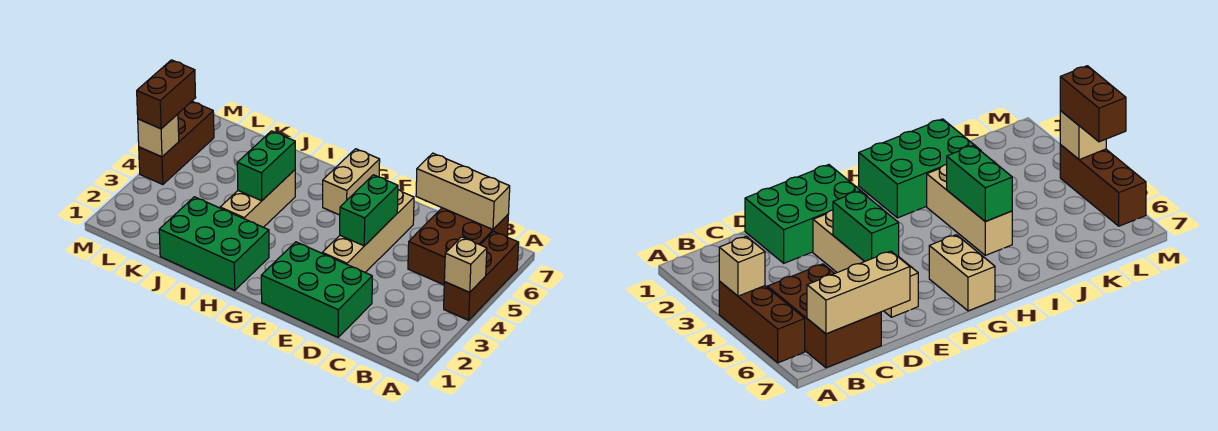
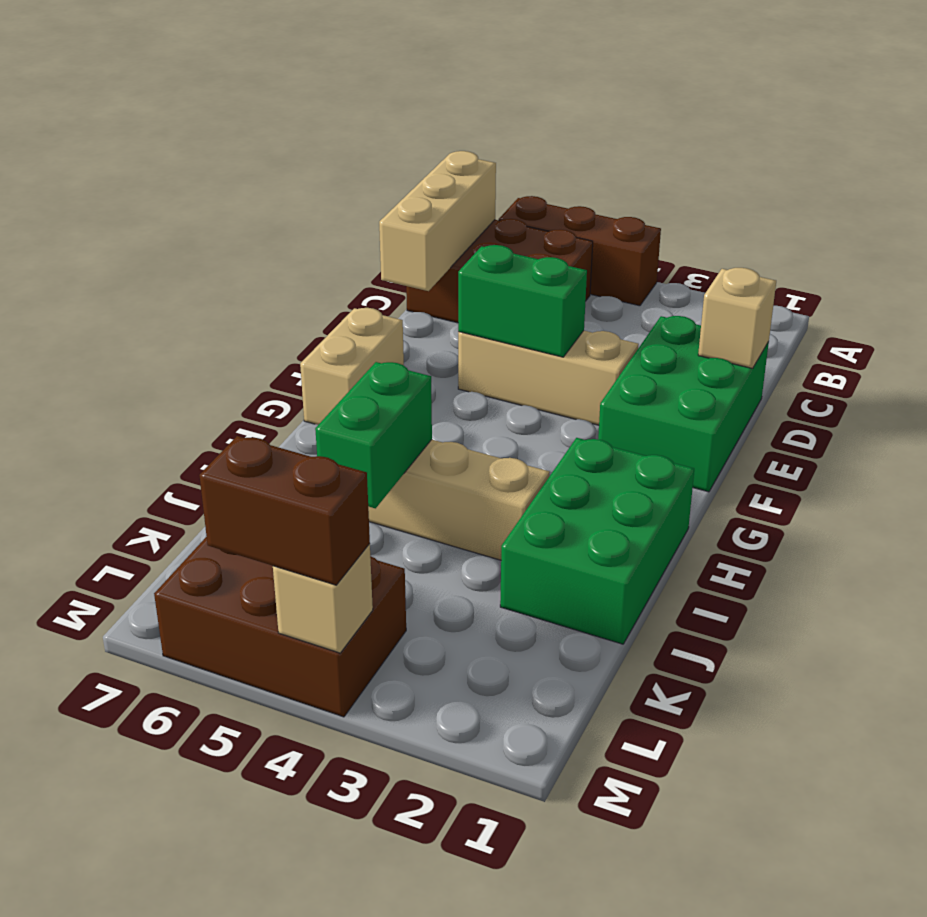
tan 1x1 brick [444,237,487,292] -> tan 1x1 brick moved to [698,268,776,368]
tan 1x4 brick [322,190,414,272] -> tan 1x3 brick [458,331,639,425]
tan 1x2 brick [323,149,380,215] -> tan 1x2 brick turned to [300,308,404,425]
green 1x2 brick [237,131,295,201] -> green 1x2 brick turned to [315,362,432,508]
brown 1x3 brick [139,102,214,185] -> brown 2x3 brick [154,537,406,717]

